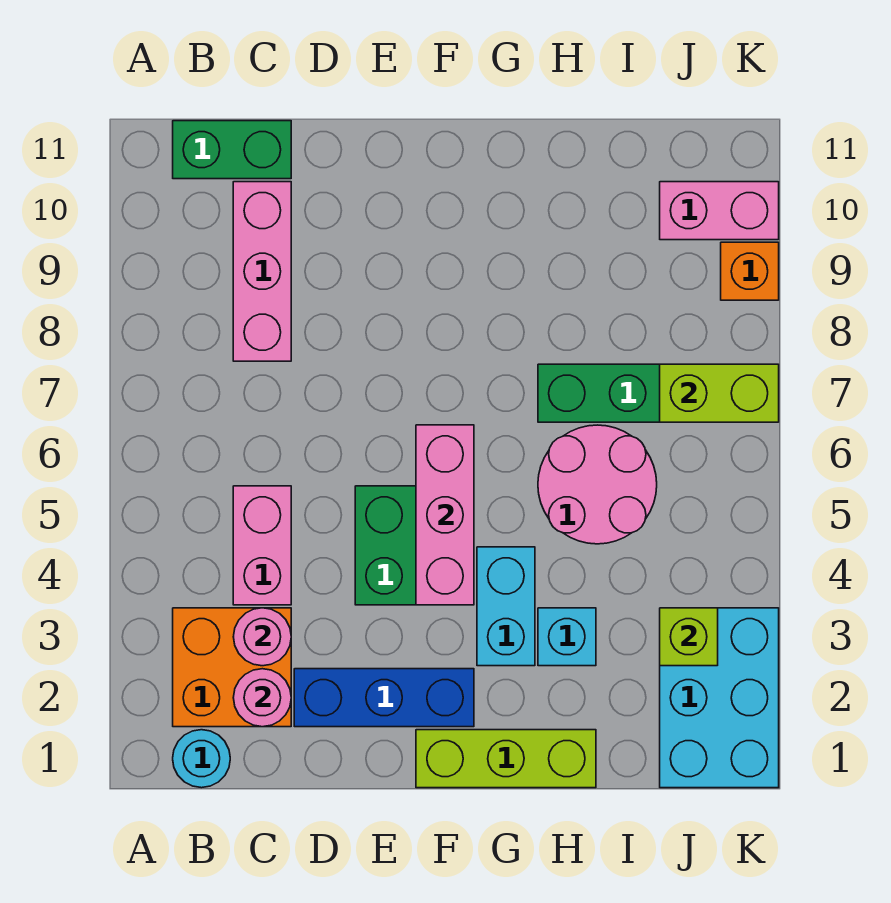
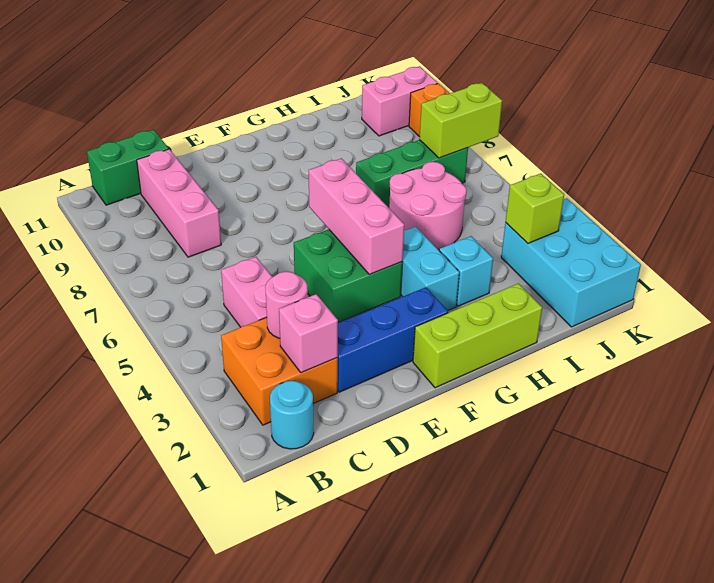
pink 1x1 round brick [233,669,291,727] -> pink 1x1 brick [279,294,338,373]

